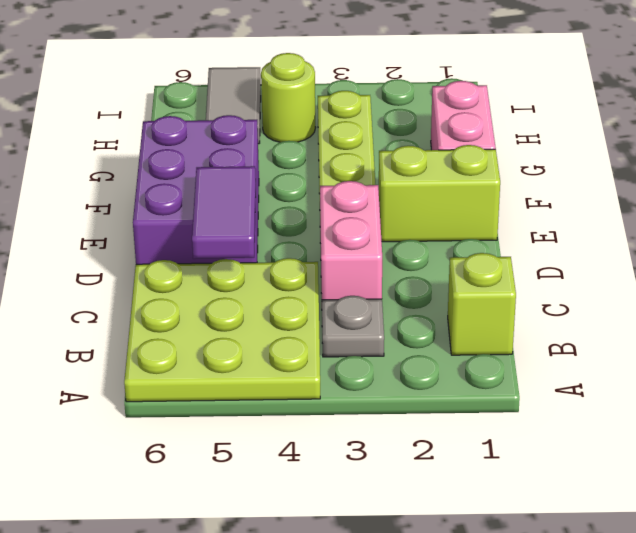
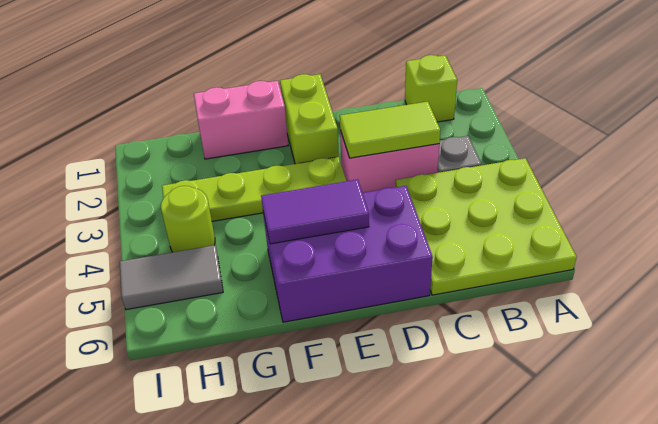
none -> lime 1x2 tile [340,102,440,158]
purple 1x2 tile [192,166,256,259] -> purple 1x2 tile moved to [261,180,369,244]

